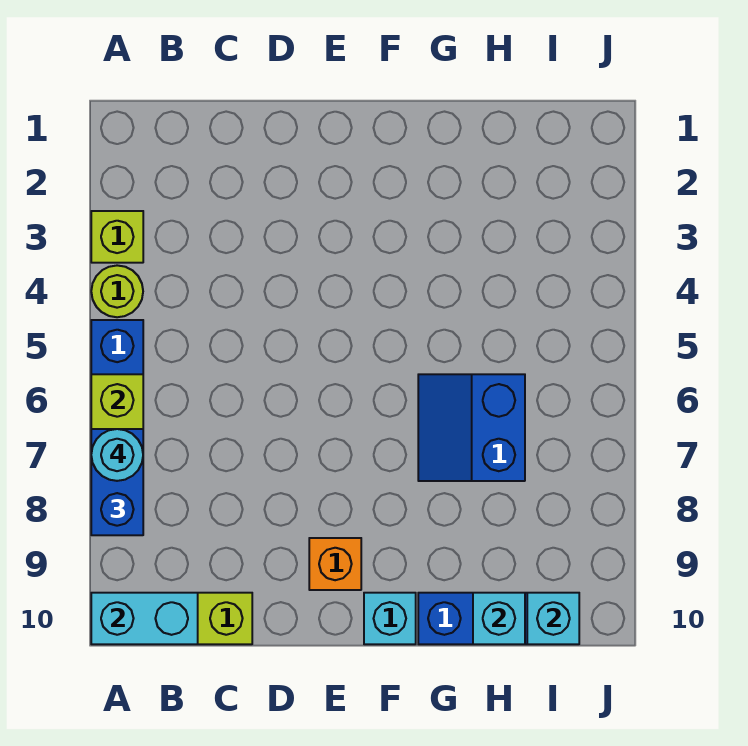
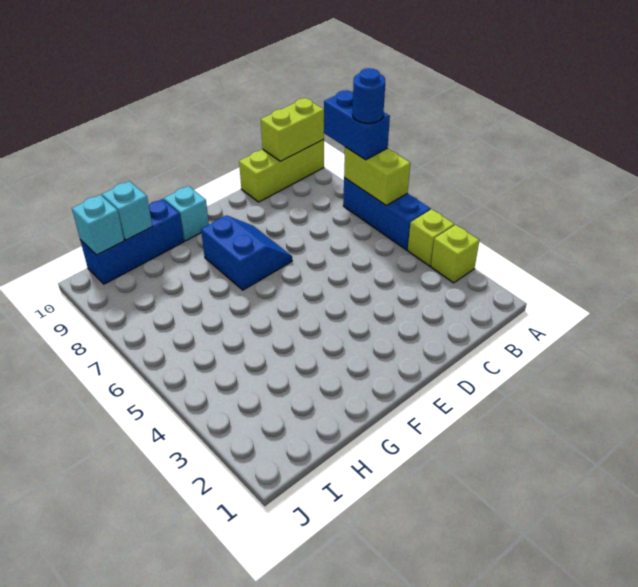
lime 1x1 round brick [91,265,143,317] -> lime 1x1 brick [408,209,455,266]
cyan 1x1 round brick [91,429,143,481] -> blue 1x1 round brick [352,68,385,123]
cyan 1x2 brick [91,593,198,644] -> lime 1x2 brick [261,98,324,161]
orange 1x1 brick [309,538,361,590] -> none
blue 2x2 slope [418,374,525,481] -> blue 2x2 slope moved to [201,215,292,290]

